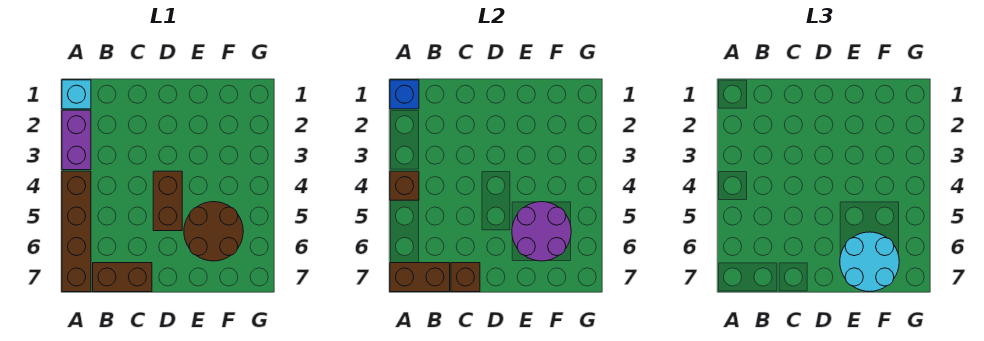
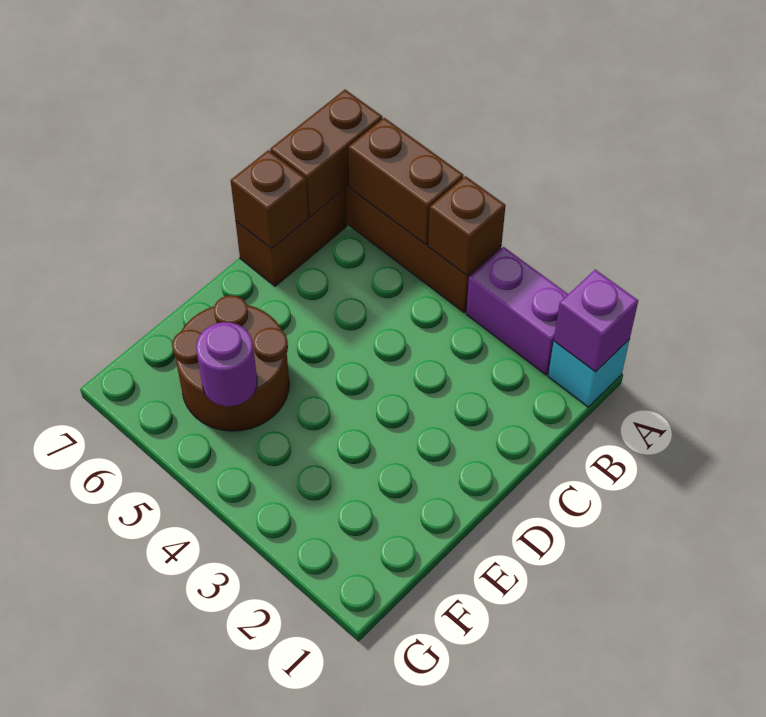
blue 1x1 brick [390,80,419,109] -> purple 1x1 brick [554,270,638,372]
brown 1x2 brick [153,171,182,231] -> brown 1x2 brick moved to [348,118,463,245]
purple 2x2 round brick [512,202,571,261] -> purple 1x1 round brick [196,322,257,406]
cyan 2x2 round brick [840,232,899,292] -> none

